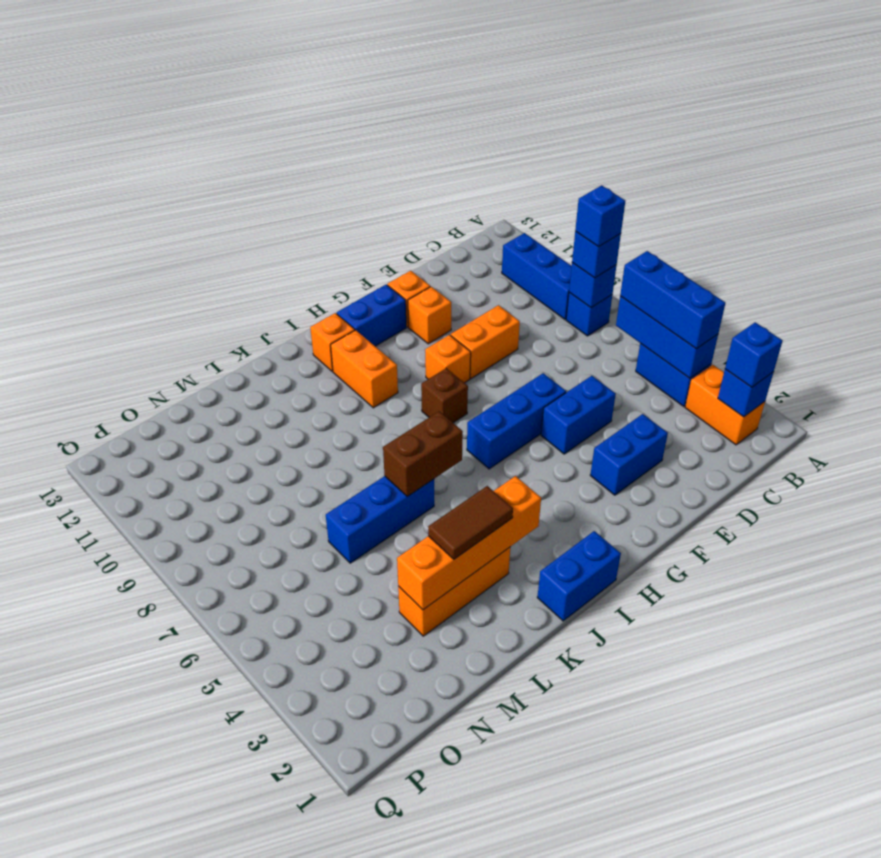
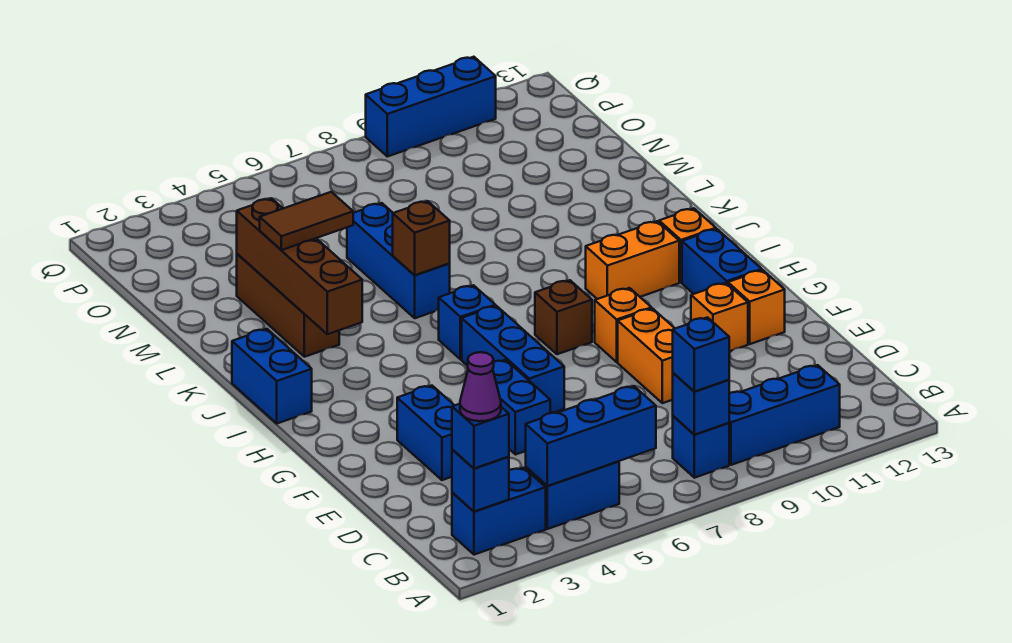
orange 1x2 brick [685,365,765,445] -> blue 1x2 brick [452,468,546,555]
none -> purple 1x1 cone [460,352,501,421]
blue 1x3 brick [620,251,725,349] -> blue 1x3 brick moved to [366,57,496,157]
blue 1x1 brick [575,185,625,247] -> blue 1x1 brick moved to [439,285,495,359]
orange 1x4 brick [397,476,541,610] -> brown 1x4 brick [237,198,362,334]
brown 1x2 brick [383,411,463,497] -> brown 1x1 brick [393,201,450,275]
orange 1x3 brick [398,547,510,636] -> brown 1x3 brick [237,254,339,357]
brown 1x2 tile [428,486,513,559] -> brown 1x2 tile turned to [260,192,353,250]

